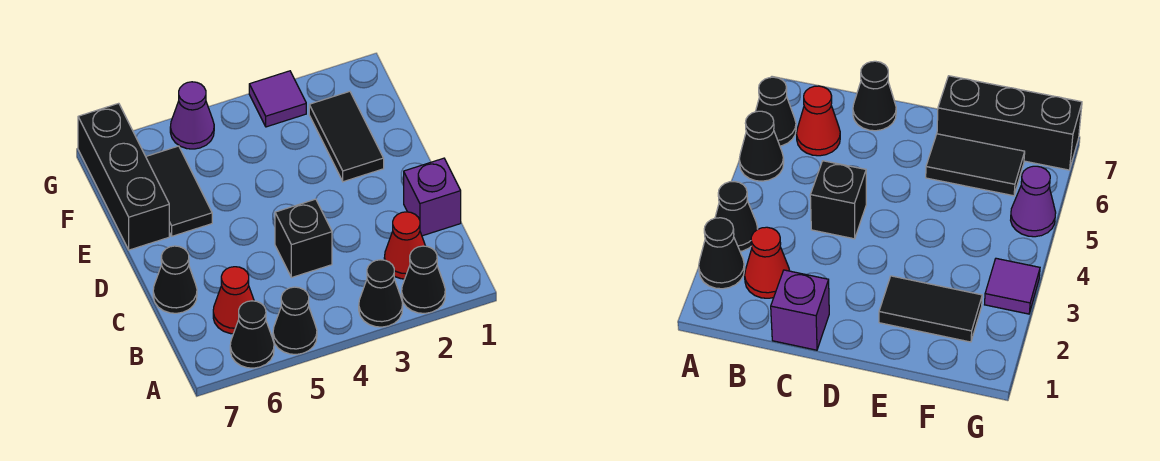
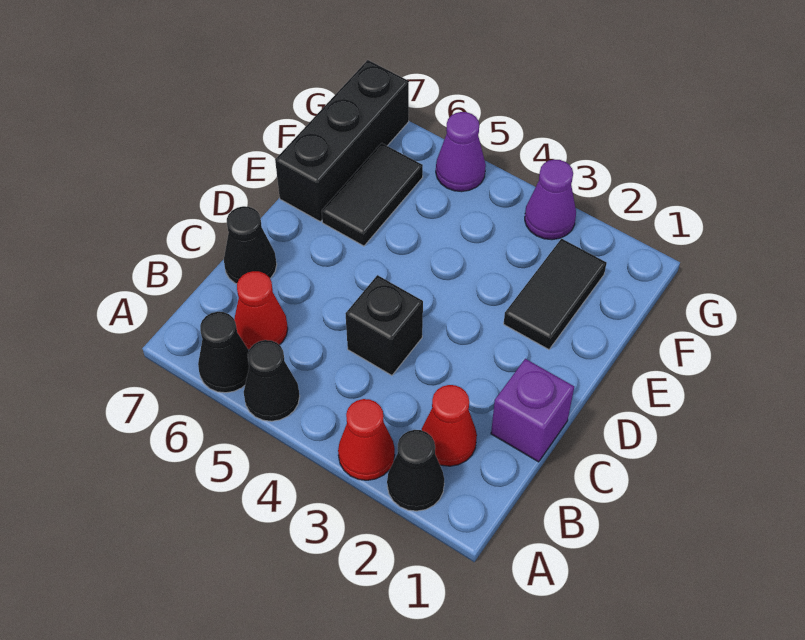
black 1x1 cone [359,260,403,327] -> red 1x1 cone [338,399,395,480]
purple 1x1 tile [249,71,306,127] -> purple 1x1 cone [525,159,576,240]

